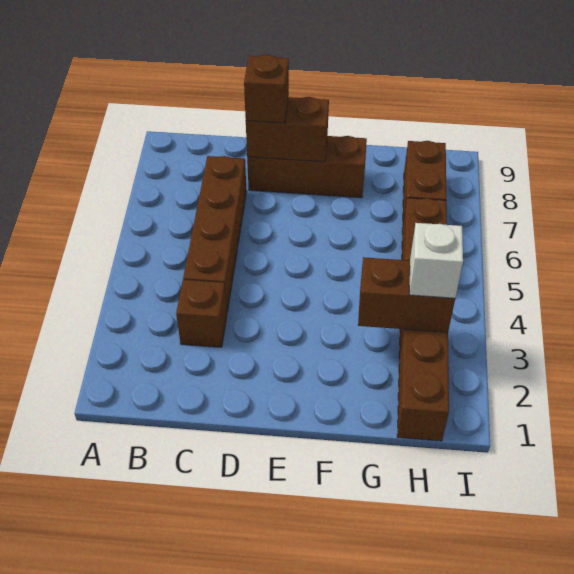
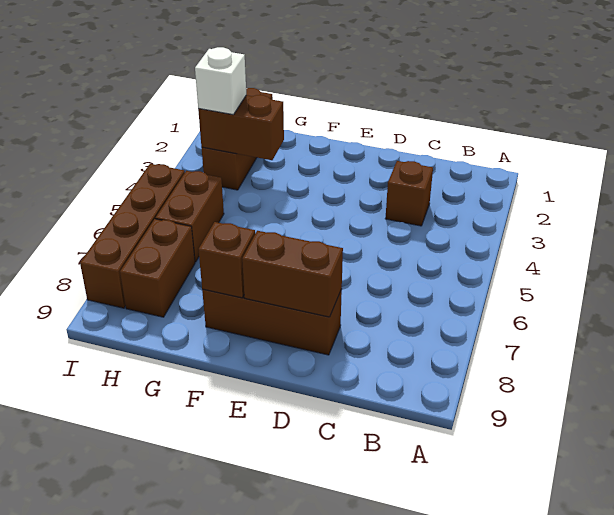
brown 1x4 brick [183,156,247,311] -> brown 1x4 brick moved to [80,164,185,308]
brown 1x1 brick [244,55,289,123] -> brown 1x1 brick moved to [199,222,255,298]

